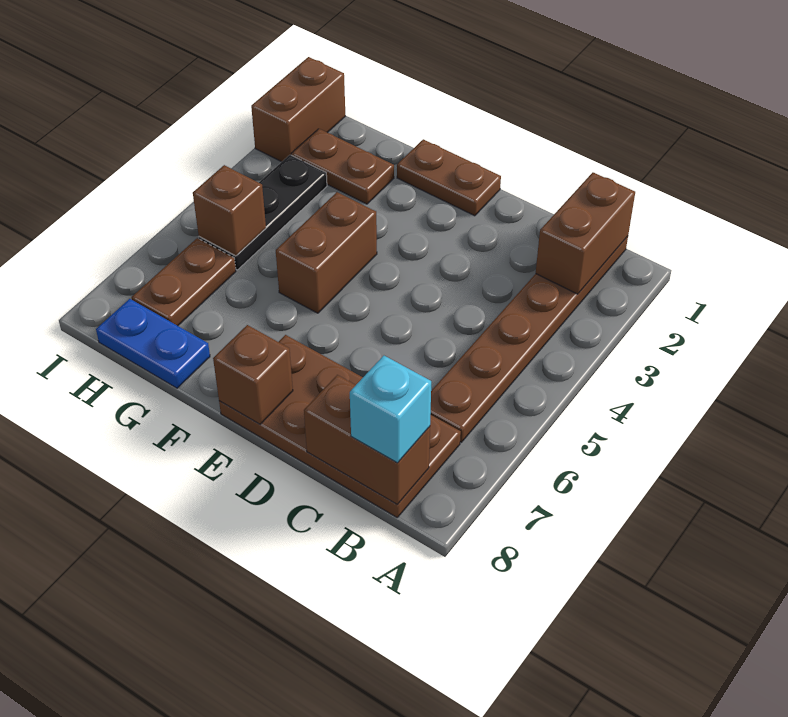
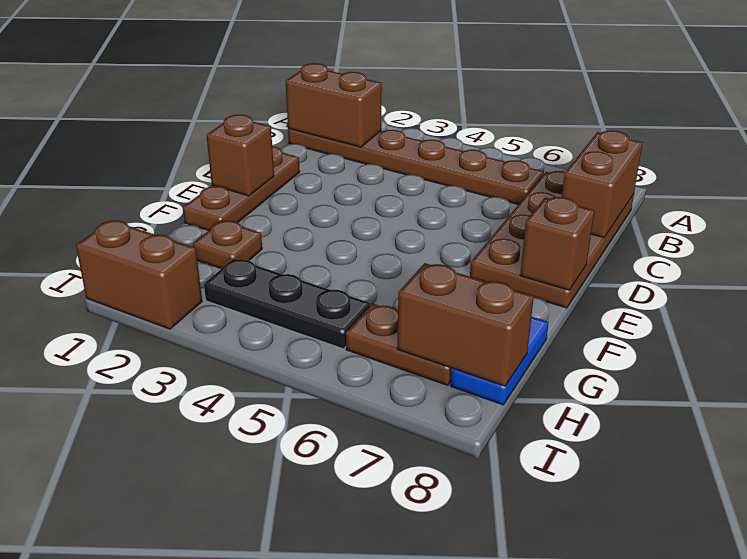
cyan 1x1 brick [350,356,431,463] -> none
brown 1x2 plate [397,139,501,216] -> brown 1x3 plate [183,146,300,231]
brown 1x2 brick [276,192,377,313] -> brown 1x2 brick moved to [397,263,534,386]
brown 1x2 plate [291,129,394,204] -> brown 1x1 plate [193,221,262,269]
brown 1x1 brick [193,165,266,256] -> brown 1x1 brick moved to [207,115,274,196]

